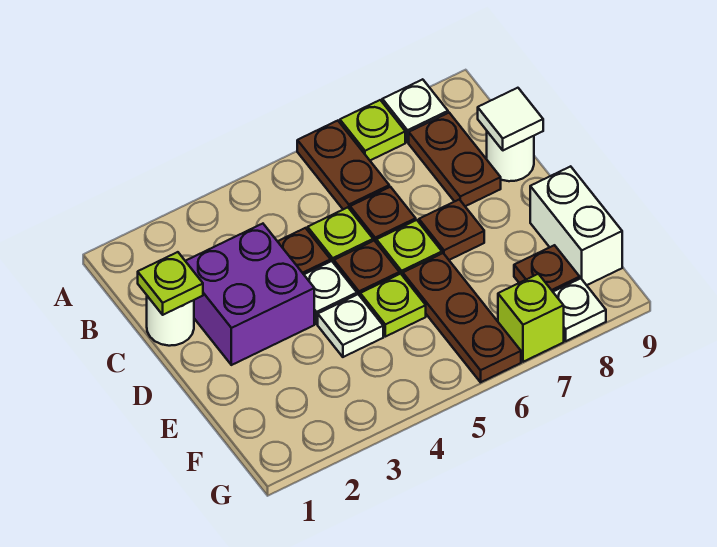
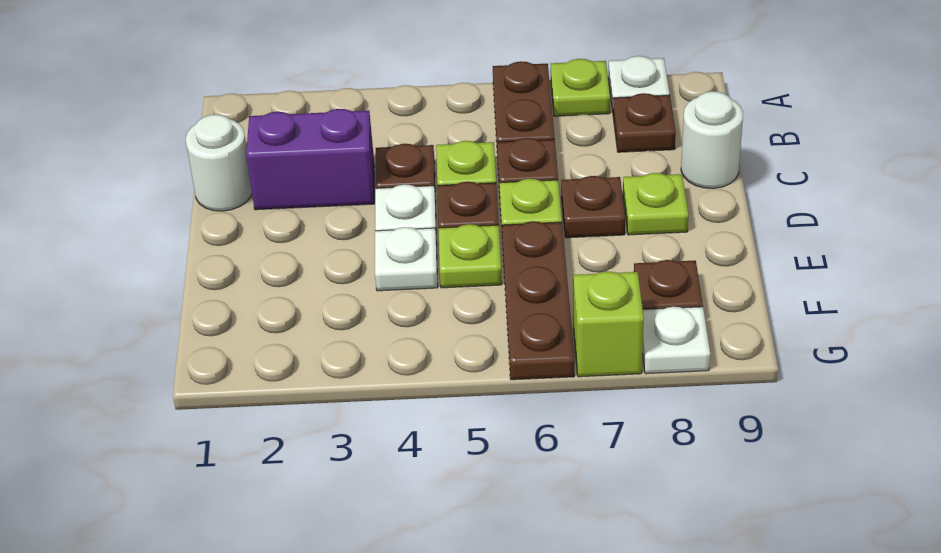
brown 1x2 plate [409,113,501,206] -> brown 1x1 plate [613,93,676,152]
lime 1x1 plate [138,252,203,315] -> lime 1x1 plate moved to [623,173,689,235]
purple 2x2 brick [186,224,314,365] -> purple 1x2 brick [246,109,375,210]
white 1x1 tile [478,88,543,150] -> none
white 1x2 brick [530,166,622,285] -> none

